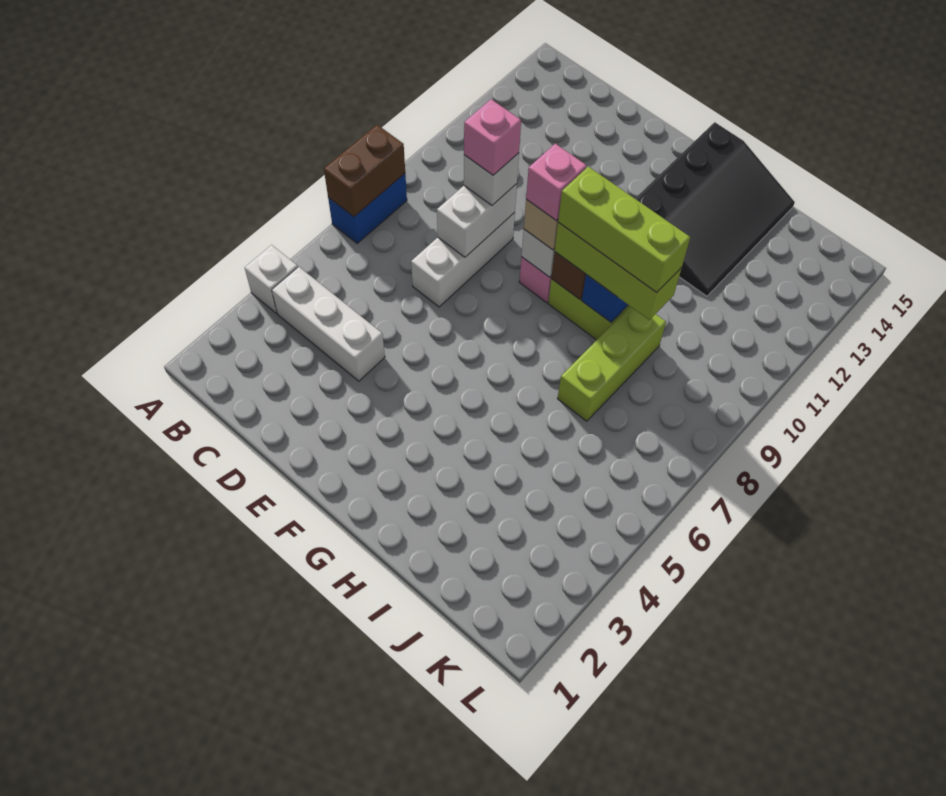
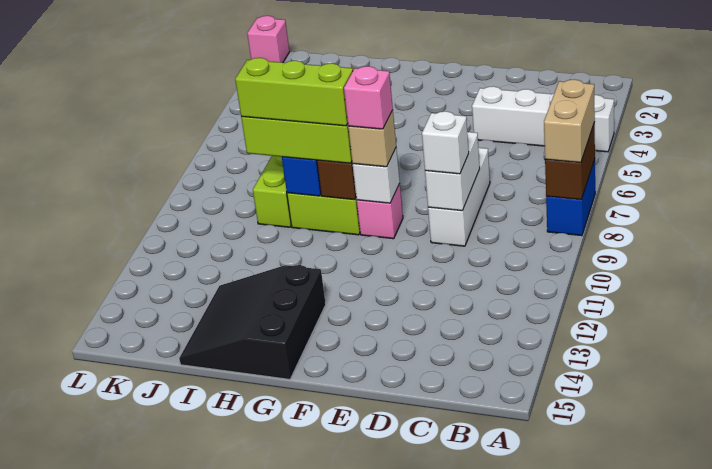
none -> tan 1x2 brick [544,79,595,163]
pink 1x1 brick [464,99,521,175] -> pink 1x1 brick moved to [247,16,290,63]
black 3x4 slope [635,122,795,296] -> black 3x3 slope [179,265,326,379]

